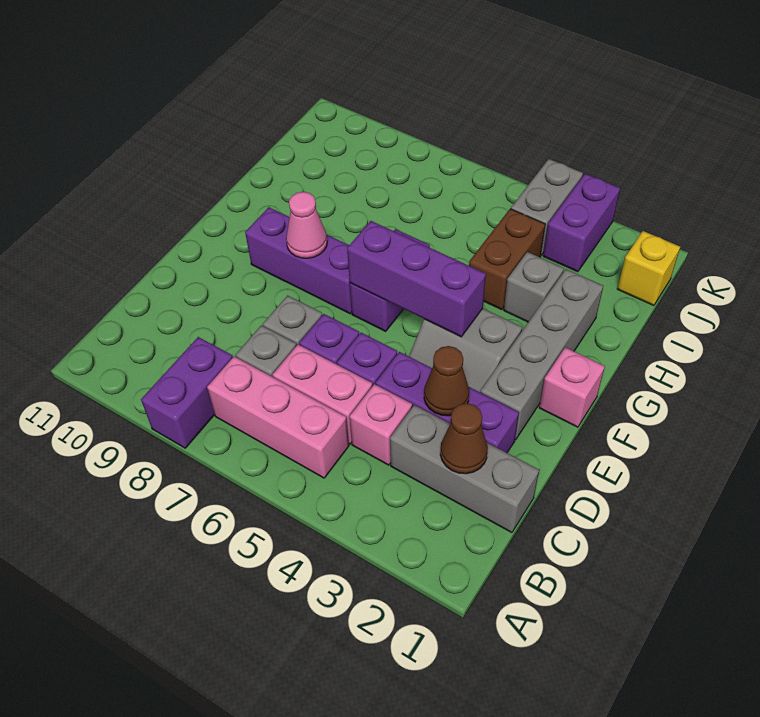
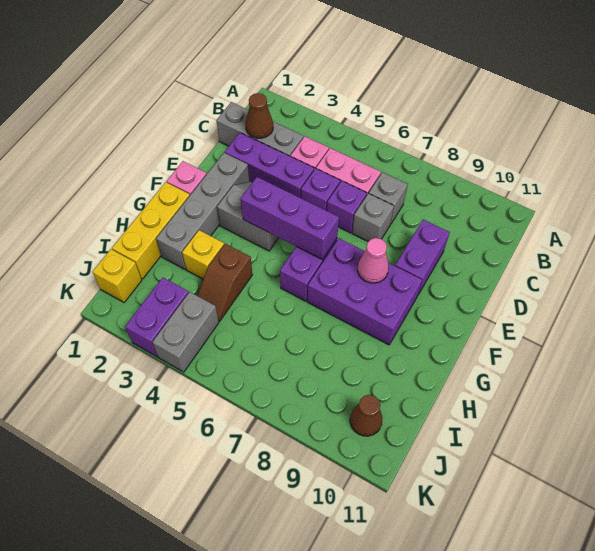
purple 1x2 brick [141,337,233,448] -> purple 1x2 brick moved to [395,220,450,295]
pink 1x3 brick [207,356,349,478] -> none
brown 1x1 cone [424,346,469,416] -> brown 1x1 cone moved to [350,395,382,436]
purple 1x3 brick [245,207,352,314] -> purple 2x3 brick [307,239,422,345]
none -> yellow 1x3 brick [112,182,190,279]
grey 1x1 brick [504,252,564,322] -> yellow 1x1 brick [182,230,224,279]
brown 1x2 brick [469,209,545,310] -> brown 1x2 slope [197,244,252,321]

